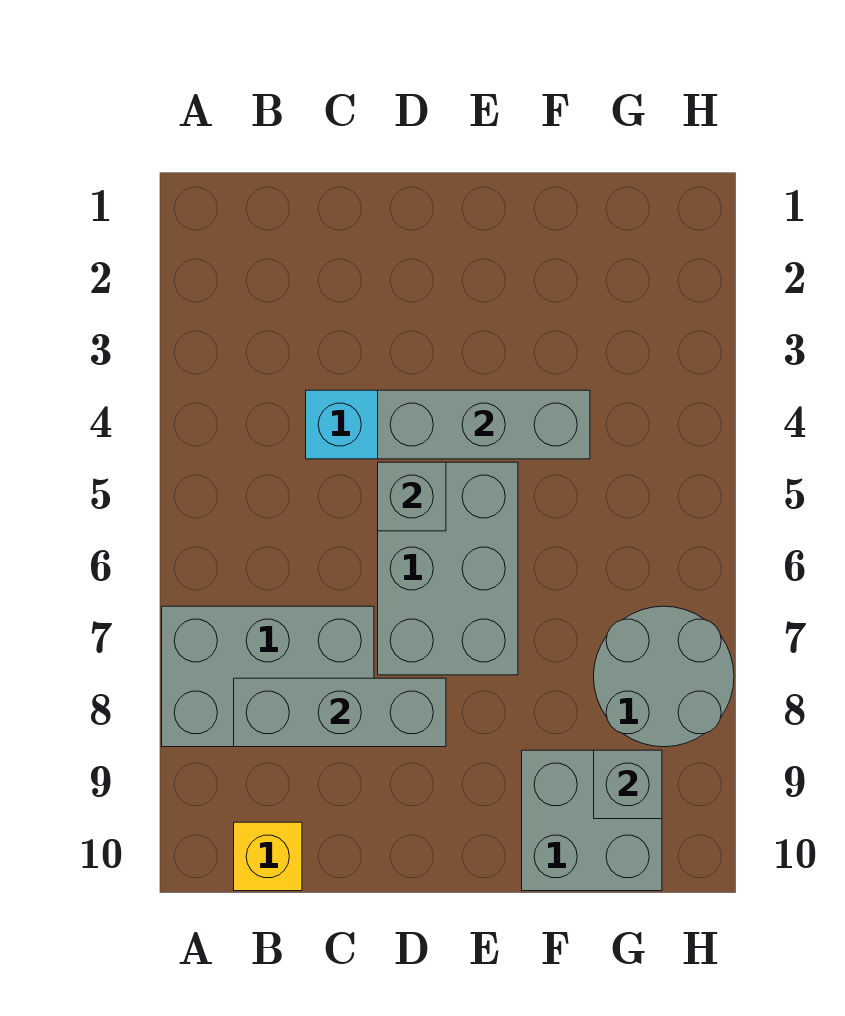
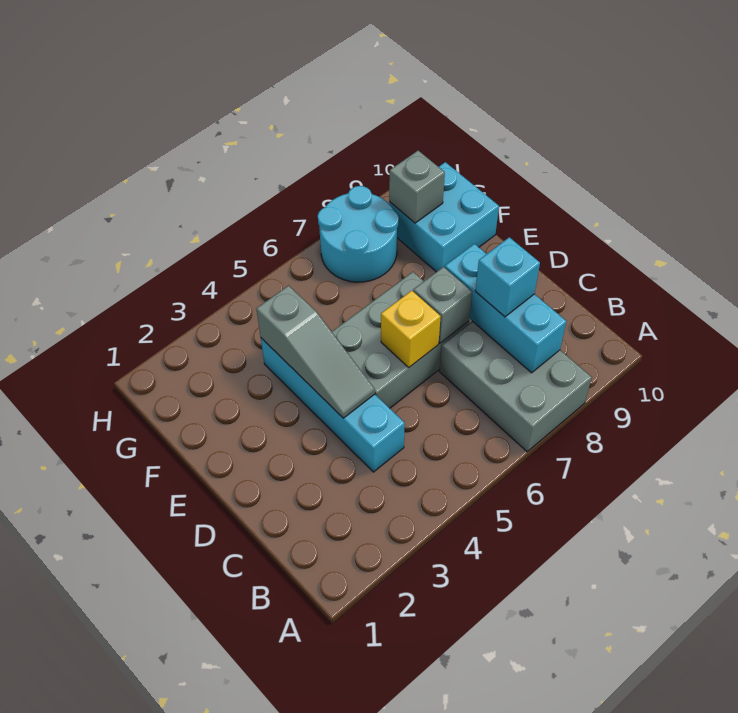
grey 1x3 brick [234,678,446,747] -> cyan 1x3 brick [445,244,566,373]
yellow 1x1 brick [234,822,302,891] -> yellow 1x1 brick moved to [381,291,441,367]
none -> cyan 1x1 brick [475,237,540,317]
grey 1x3 brick [378,390,590,459] -> grey 1x3 slope [256,286,375,418]
grey 1x1 brick [378,462,446,531] -> grey 1x1 brick moved to [413,267,472,343]
grey 2x2 brick [522,750,662,891] -> cyan 2x2 brick [389,162,499,272]
grey 2x2 round brick [594,606,734,747] -> cyan 2x2 round brick [318,186,399,282]

